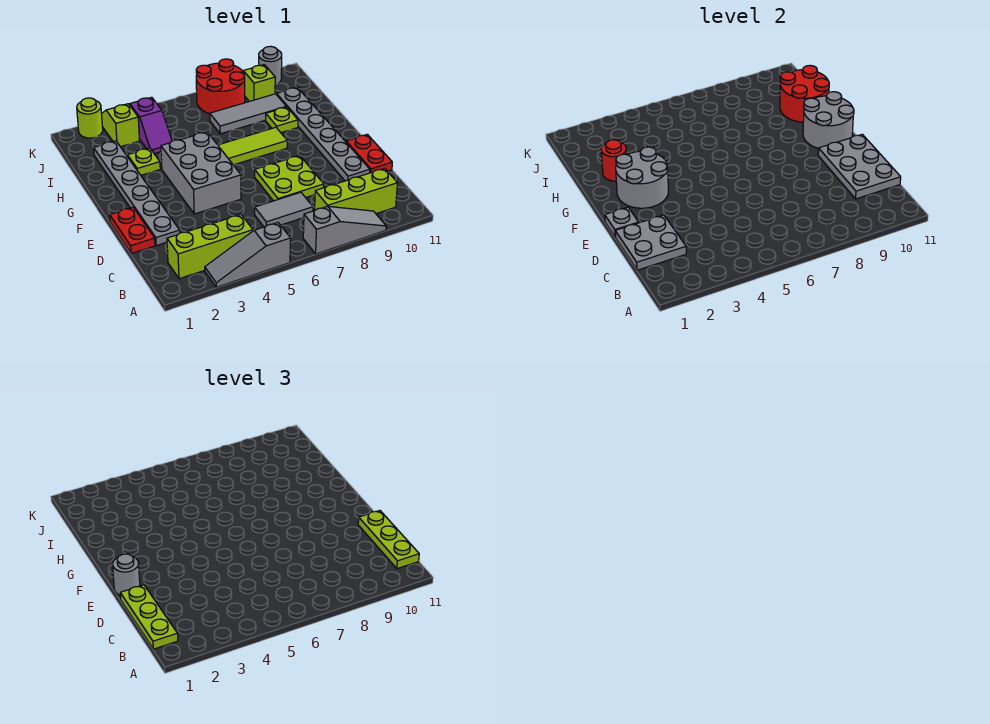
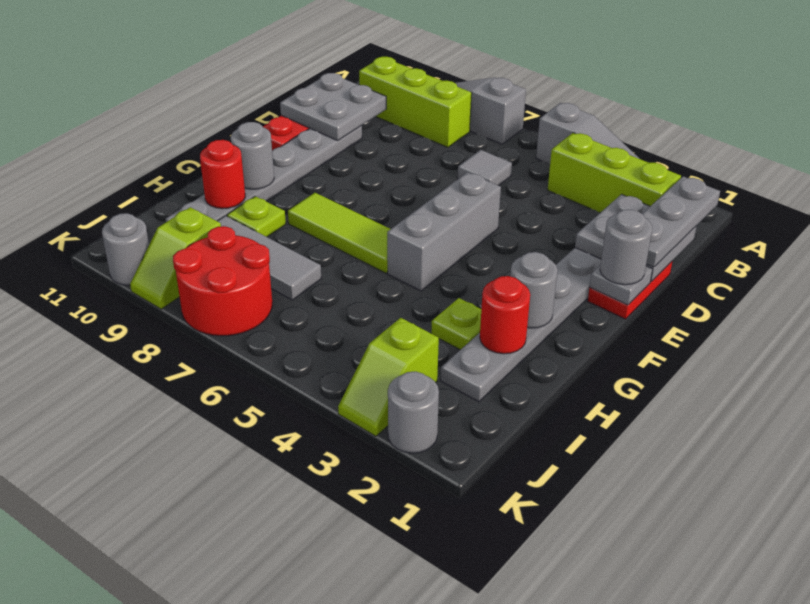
lime 1x3 plate [120,585,178,649] -> grey 1x3 plate [643,176,720,267]
lime 1x3 plate [358,511,419,569] -> none
grey 1x2 tile [255,192,313,227] -> grey 1x1 tile [458,150,512,186]
grey 2x3 plate [818,134,901,199] -> grey 2x2 plate [280,73,386,140]
lime 2x2 plate [255,155,324,201] -> none
grey 2x3 brick [161,132,241,214] -> grey 1x3 brick [387,172,501,291]
grey 2x2 round brick [616,147,668,208] -> grey 1x1 round brick [510,252,558,328]
grey 2x2 round brick [803,92,854,148] -> grey 1x1 round brick [231,122,274,189]
red 2x2 round brick [780,65,829,122] -> red 1x1 round brick [200,140,245,209]
purple 1x2 slope [130,97,172,154] -> none
lime 1x1 round brick [77,98,103,138] -> grey 1x1 round brick [388,372,439,453]

